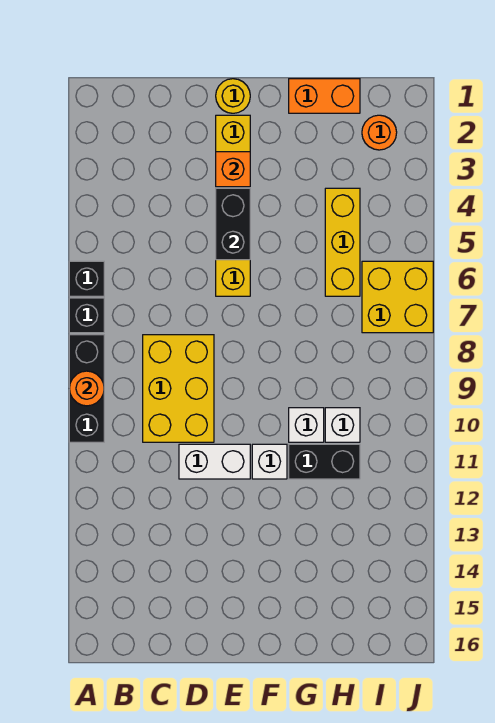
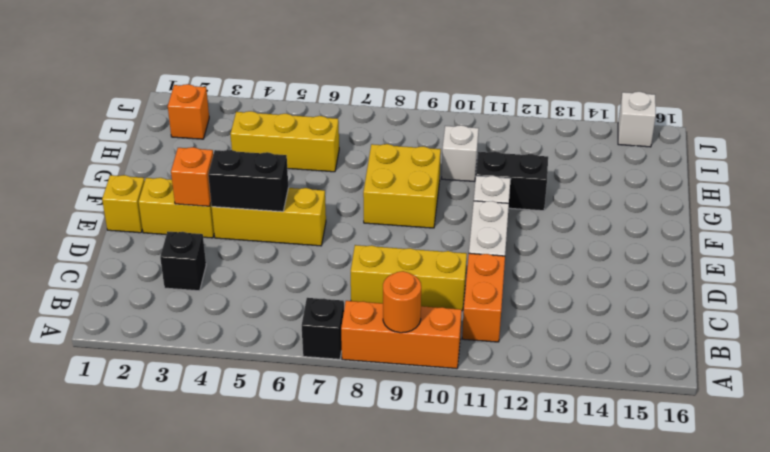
black 1x1 brick [69,261,104,296] -> black 1x1 brick moved to [160,232,206,291]
black 1x3 brick [69,335,104,442] -> orange 1x3 brick [341,301,462,369]
yellow 2x3 brick [143,335,214,442] -> yellow 1x3 brick [351,245,467,311]
yellow 1x1 round brick [216,79,250,113] -> yellow 1x1 brick [102,175,145,233]
orange 1x2 brick [289,79,360,113] -> orange 1x2 brick moved to [462,253,505,342]
white 1x1 brick [289,408,324,442] -> white 1x1 brick moved to [618,92,656,147]
black 1x2 brick [289,444,360,479] -> black 1x2 brick turned to [476,151,548,211]
orange 1x1 round brick [362,115,397,150] -> orange 1x1 brick [168,84,209,139]
yellow 2x2 brick [362,261,433,333] -> yellow 2x2 brick moved to [363,144,441,228]

